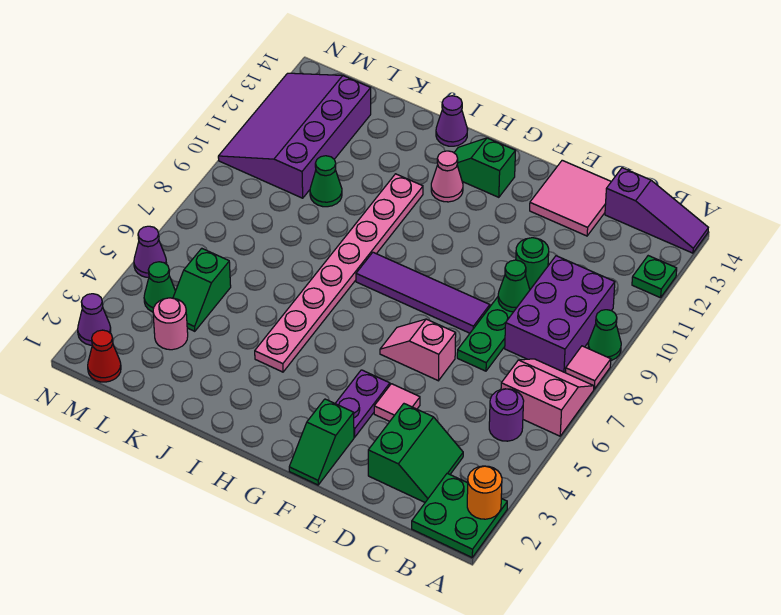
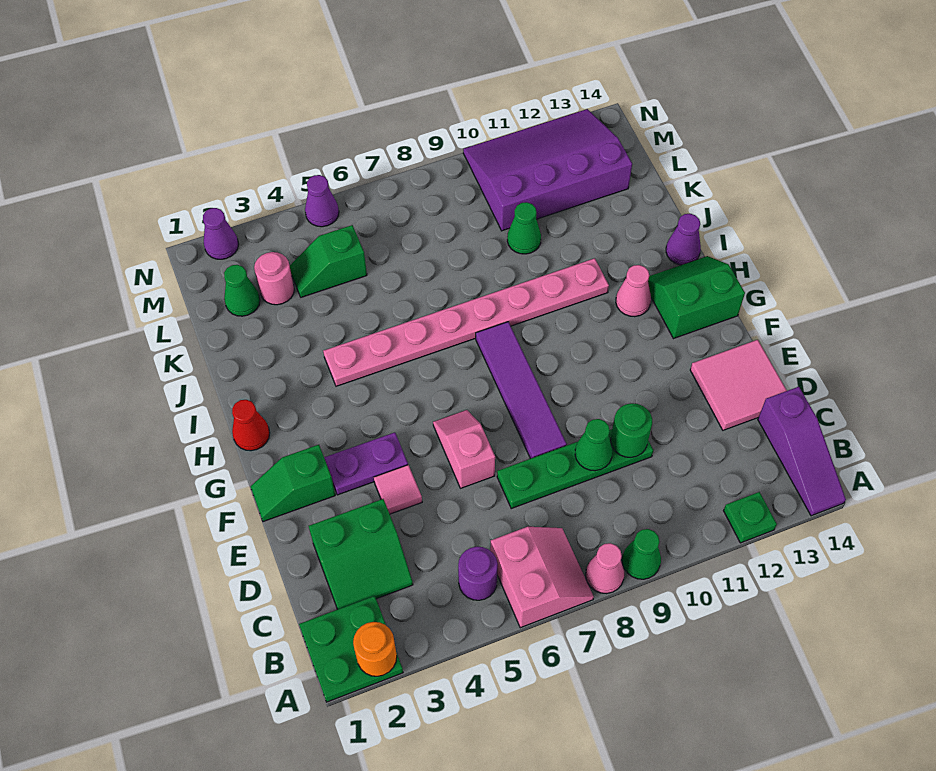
pink 1x1 tile [565,346,611,389] -> pink 1x1 cone [586,543,624,594]
purple 2x3 brick [505,256,615,372] -> none
green 1x2 slope [454,138,515,197] -> green 2x2 slope [648,256,745,339]
red 1x1 cone [88,330,121,382] -> red 1x1 cone moved to [232,400,270,451]
green 1x1 cone [144,262,175,312] -> green 1x1 cone moved to [224,265,260,316]

